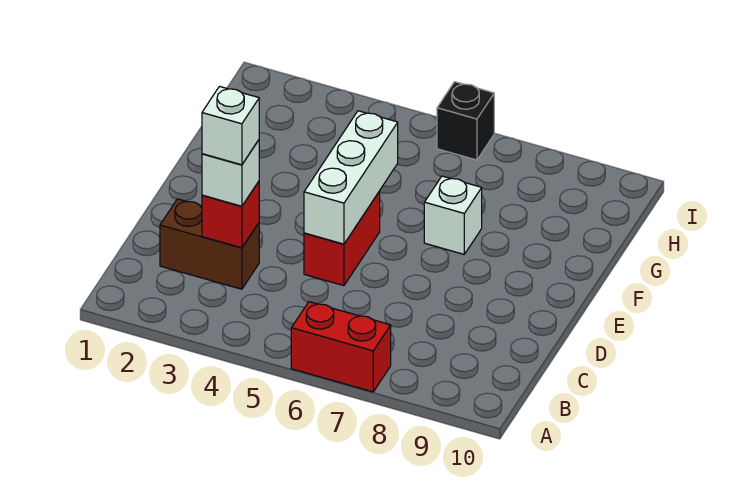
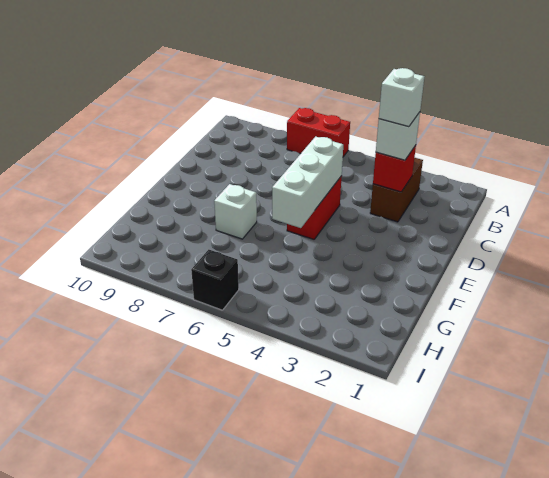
brown 1x2 brick [160,199,259,289] -> brown 1x2 brick turned to [370,158,423,222]

